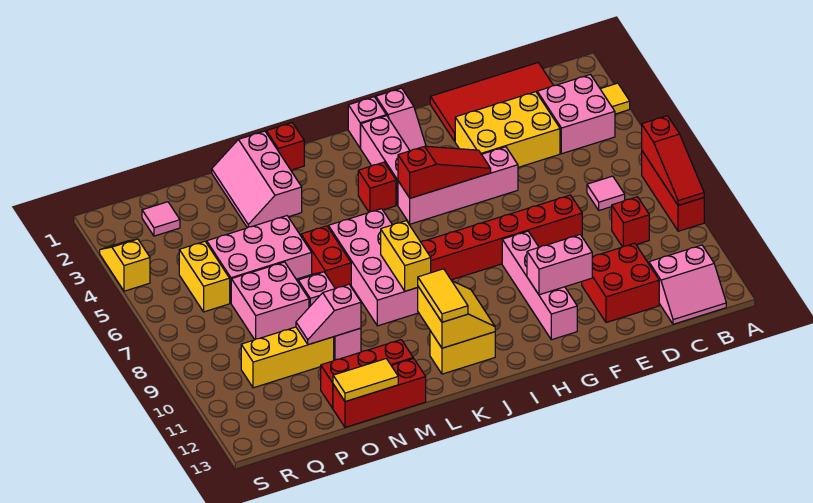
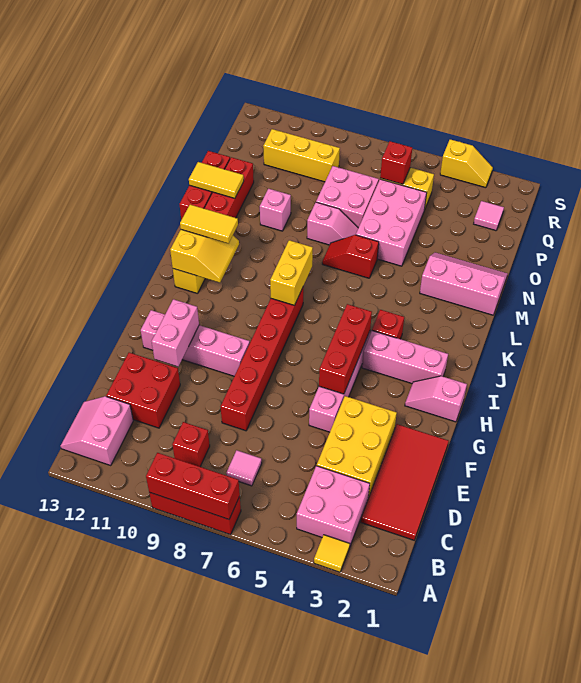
red 1x3 slope [642,116,704,205] -> red 1x3 brick [146,453,240,519]
red 1x3 slope [398,146,491,198] -> red 1x3 brick [319,304,372,394]
pink 1x1 brick [348,97,386,148] -> none
yellow 2x2 slope [417,281,495,348] -> yellow 2x2 slope turned to [170,230,239,283]
pink 2x4 brick [328,209,419,326] -> none
yellow 1x2 brick [381,221,431,291] -> yellow 1x2 brick turned to [270,240,313,305]
red 1x1 brick [266,123,304,170] -> red 1x1 brick moved to [380,141,412,184]
red 1x2 brick [301,226,351,289] -> red 1x2 slope [322,235,379,278]
pink 1x2 slope [296,284,361,345] -> none
yellow 1x2 tile [333,359,398,402] -> yellow 1x2 tile turned to [189,162,244,198]
yellow 1x3 brick [241,327,334,388] -> yellow 1x3 brick turned to [263,129,340,182]

